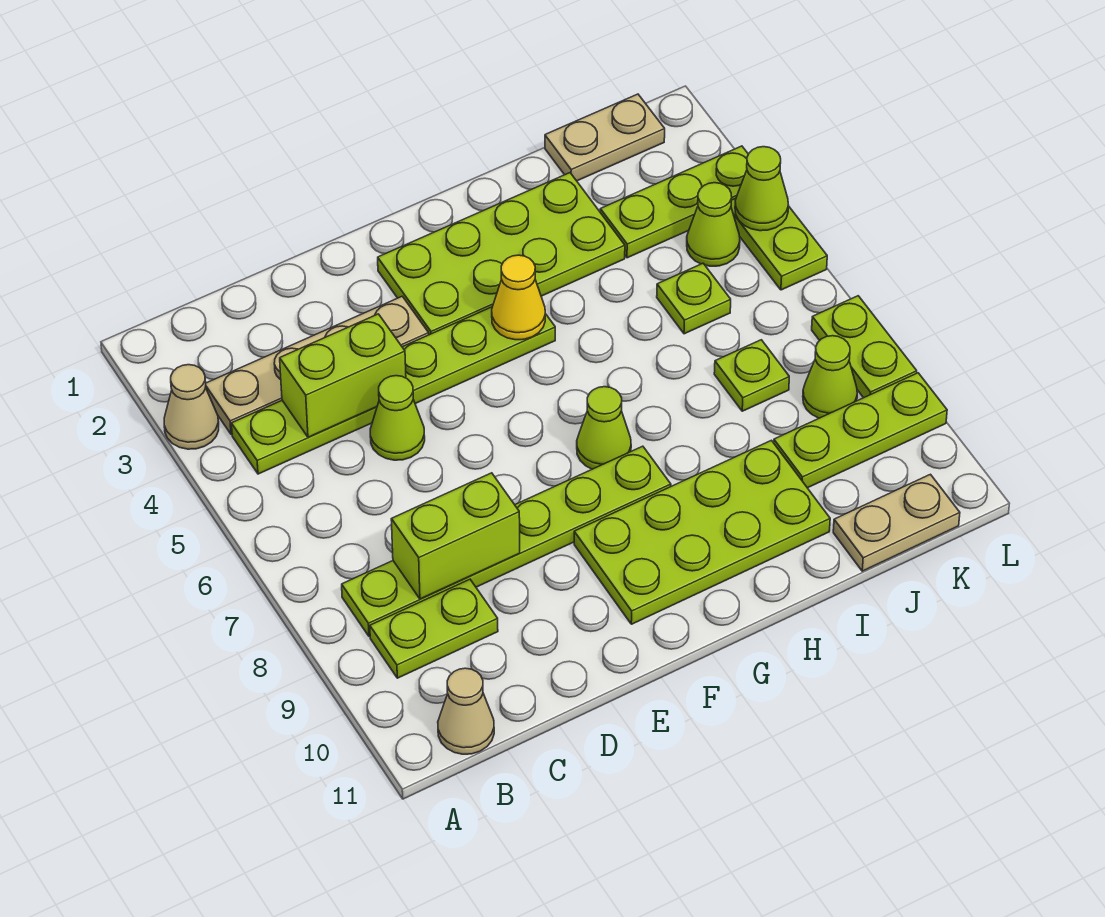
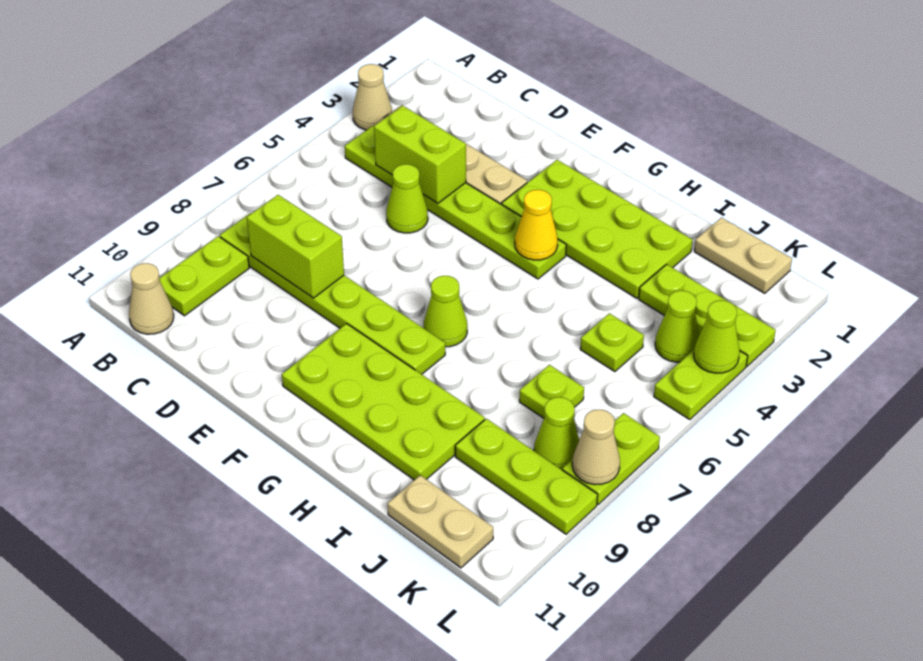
lime 1x2 plate [370,579,498,678] -> lime 1x2 plate turned to [160,236,249,316]
none -> tan 1x1 cone [572,410,620,485]

